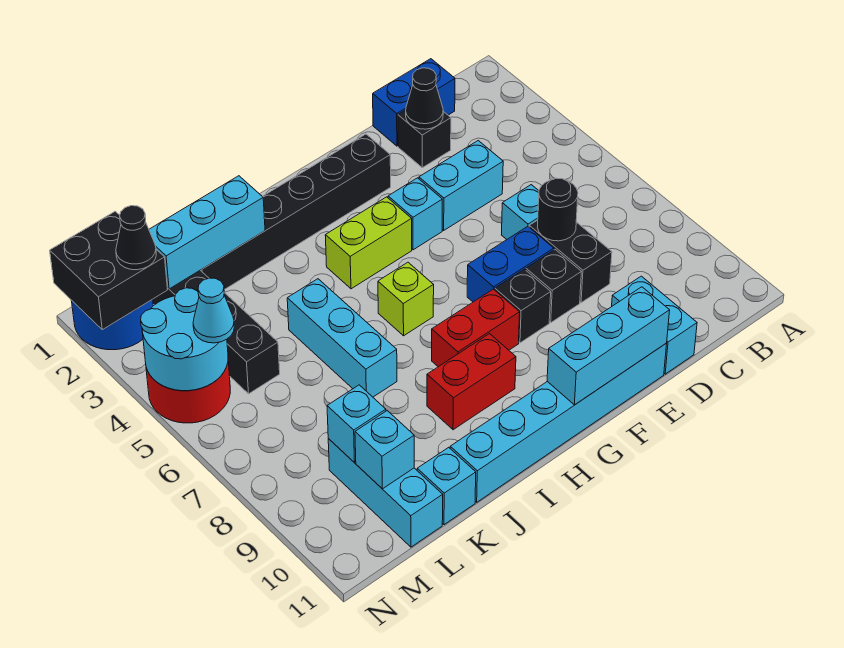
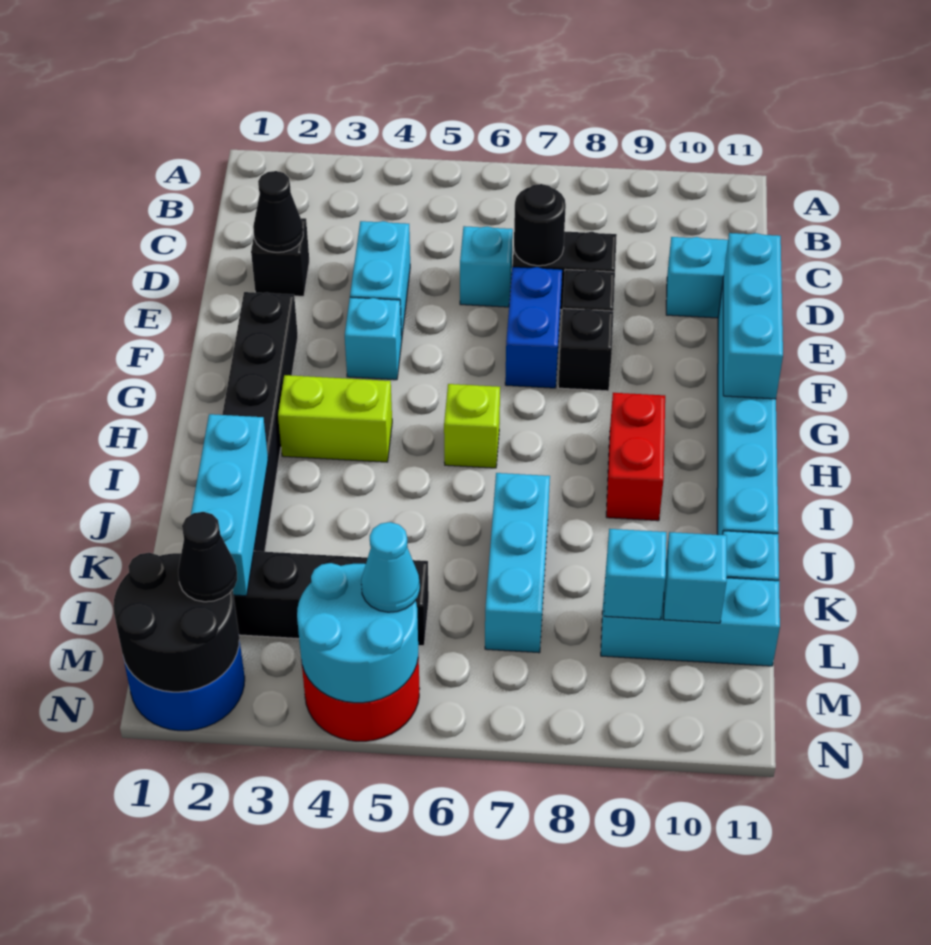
blue 1x2 brick [373,59,455,146] -> none
lime 1x2 brick [325,197,412,289] -> lime 1x2 brick turned to [278,375,392,462]
red 1x2 brick [432,289,520,367] -> none
cyan 1x3 brick [287,279,397,397] -> cyan 1x3 brick turned to [485,473,550,653]
black 2x2 brick [50,211,168,330] -> black 2x2 round brick [113,553,239,692]

